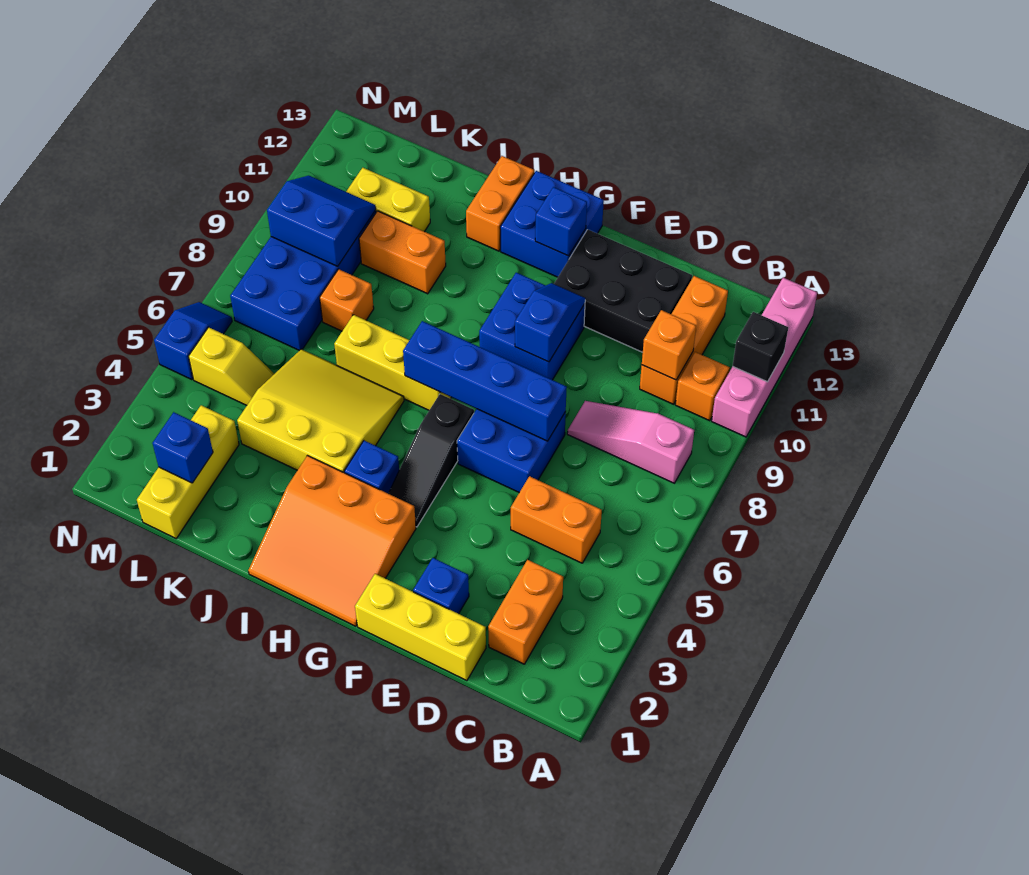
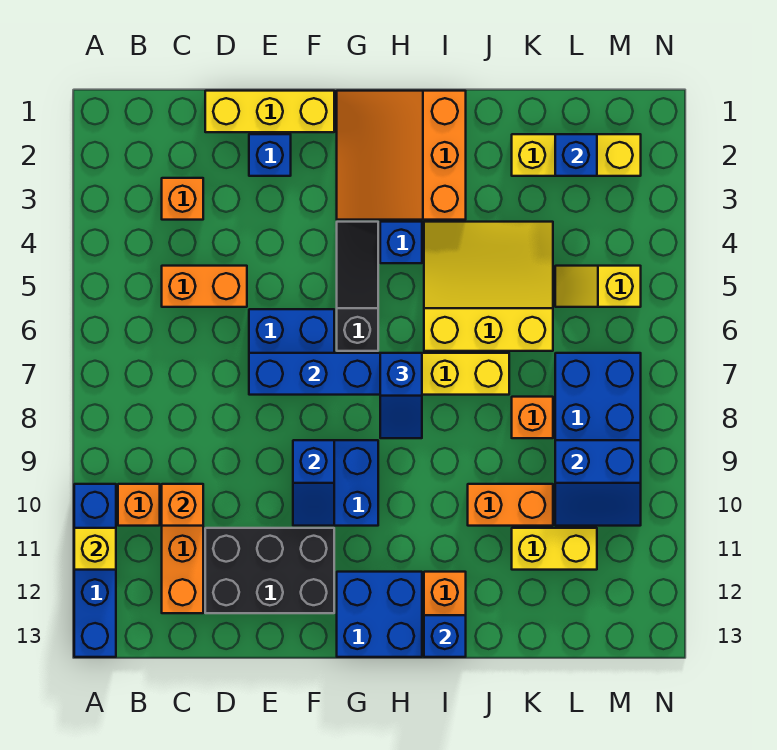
pink 1x4 brick [712,278,817,437] -> blue 1x4 brick [74,484,116,657]
black 1x1 brick [733,312,788,382] -> yellow 1x1 brick [74,528,116,570]
pink 1x3 slope [567,401,694,483] -> none
orange 1x2 brick [488,560,563,664] -> orange 1x1 brick [162,178,203,220]
orange 3x3 slope [248,456,416,626] -> orange 3x3 slope turned to [337,91,466,220]
blue 1x1 brick [535,187,587,256] -> blue 1x1 brick moved to [424,615,466,657]
yellow 3x3 slope [237,349,404,473] -> yellow 3x3 slope turned to [424,222,553,351]
yellow 1x3 brick [137,405,239,538] -> yellow 1x3 brick turned to [512,134,641,176]
blue 1x2 slope [154,302,232,380] -> blue 1x2 slope moved to [380,353,422,438]

